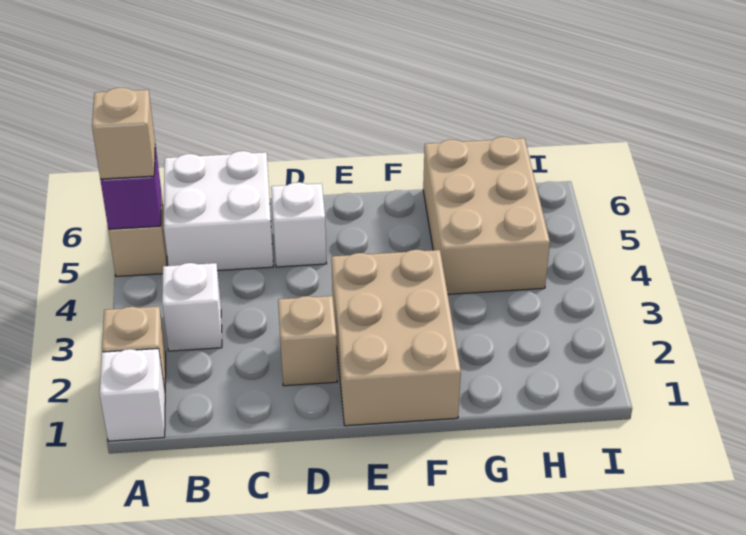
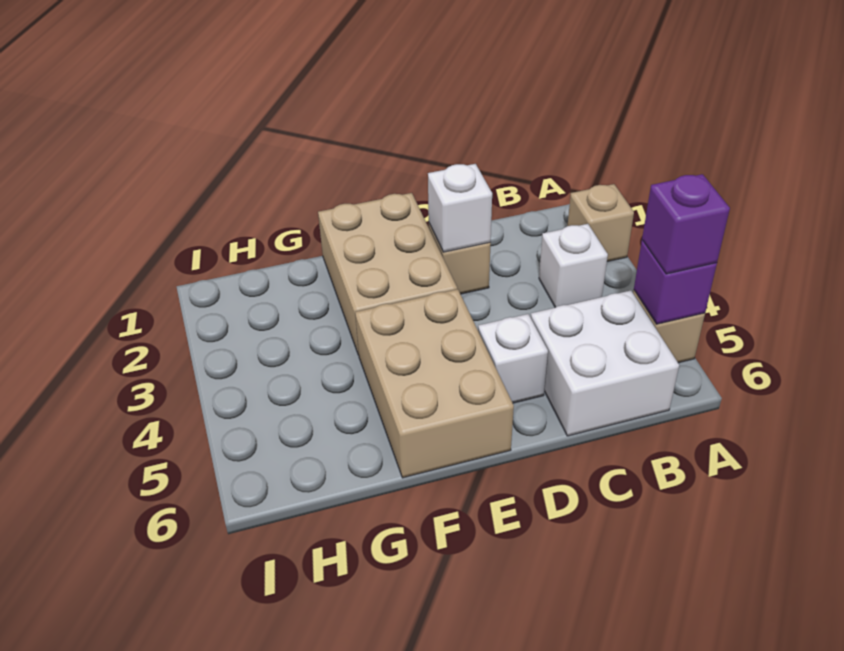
white 1x1 brick [100,349,165,441] -> white 1x1 brick moved to [428,164,492,252]
tan 1x1 brick [92,88,155,179] -> purple 1x1 brick [642,174,730,274]
tan 2x3 brick [423,137,550,294] -> tan 2x3 brick moved to [355,289,514,478]

